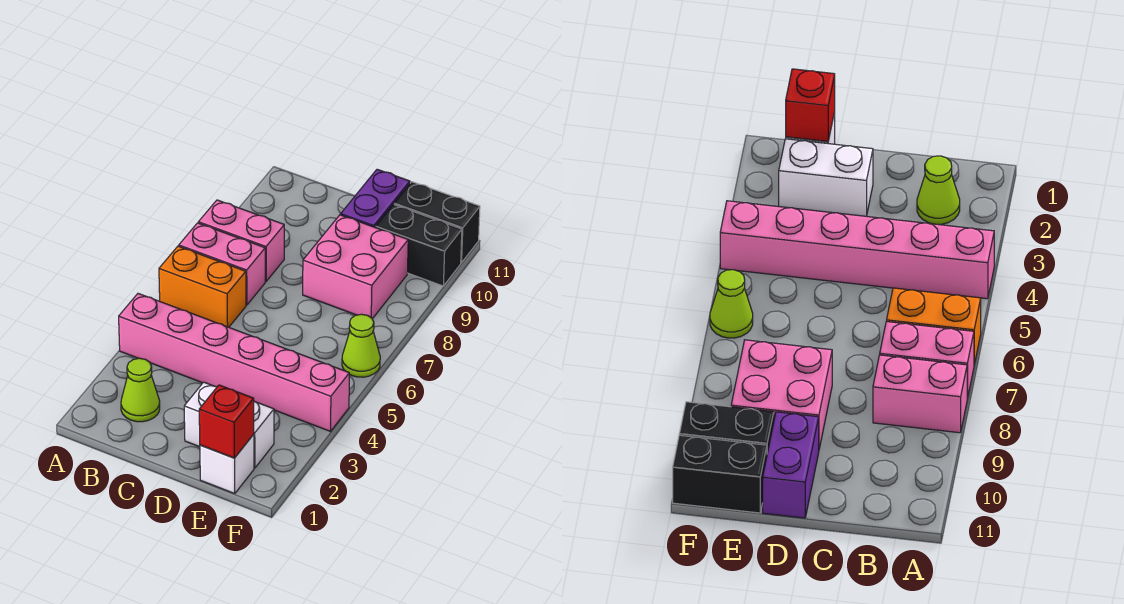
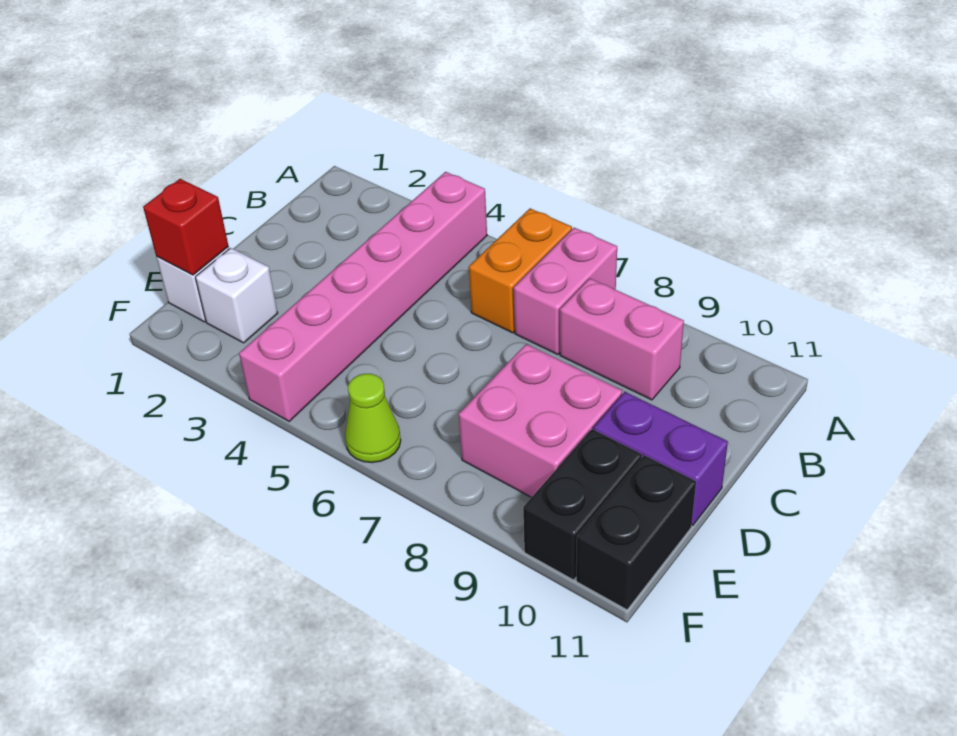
pink 1x2 brick [198,200,284,281] -> pink 1x2 brick turned to [560,278,684,400]
lime 1x1 cone [121,358,160,422] -> none
white 1x2 brick [184,382,274,468] -> white 1x1 brick [195,248,278,343]

